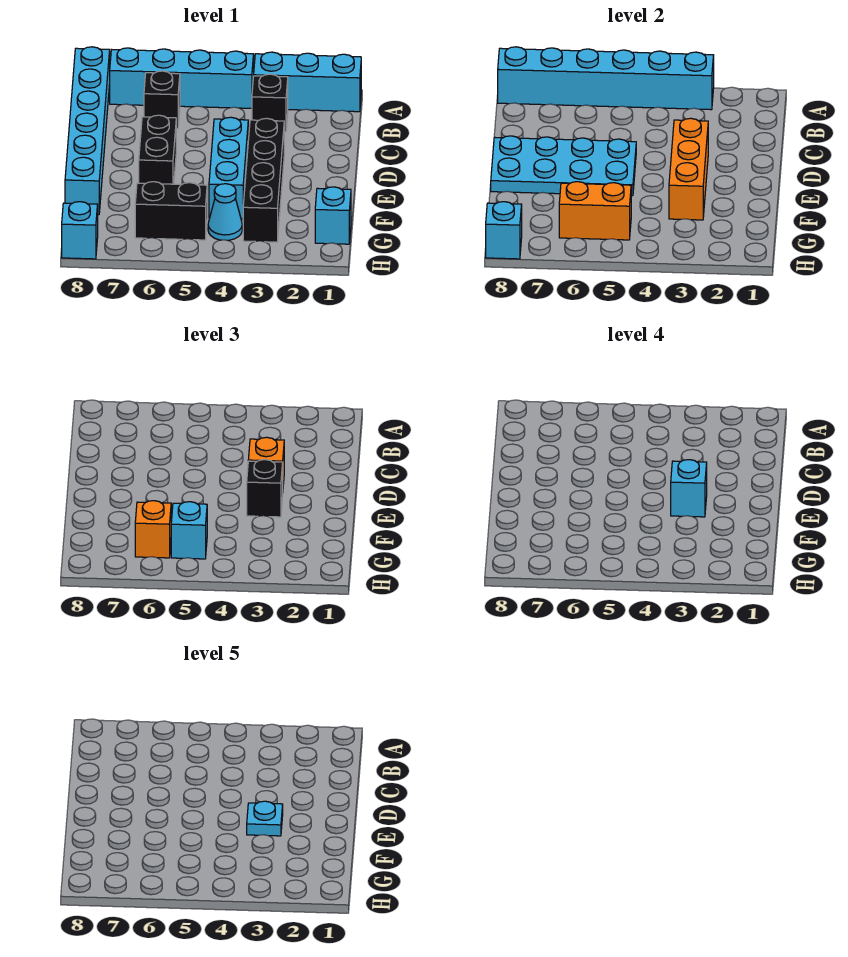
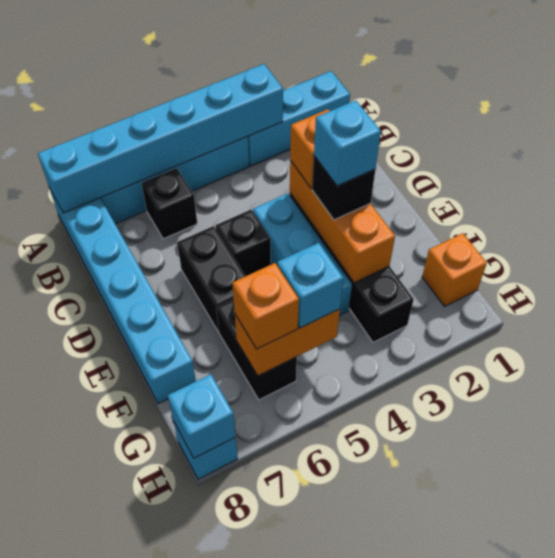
black 1x1 brick [252,74,288,132] -> black 1x1 brick moved to [216,210,271,276]
cyan 2x4 plate [491,136,636,196] -> none
cyan 1x1 plate [247,801,283,836] -> none
cyan 1x1 brick [315,187,351,244] -> orange 1x1 brick [422,233,487,306]
cyan 1x1 cone [208,184,242,240] -> none
black 1x2 brick [135,182,207,240] -> black 1x2 brick turned to [216,299,297,400]

